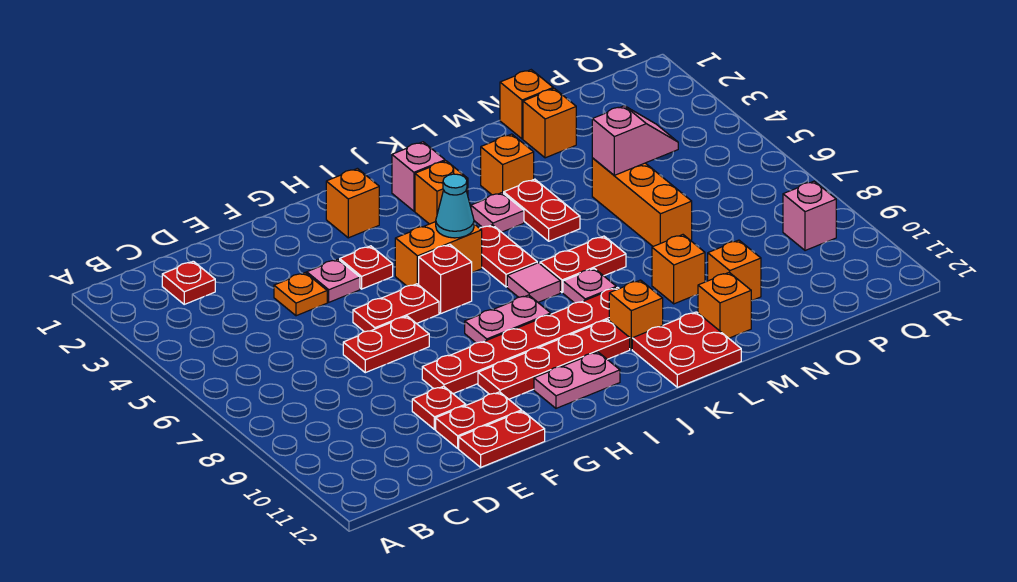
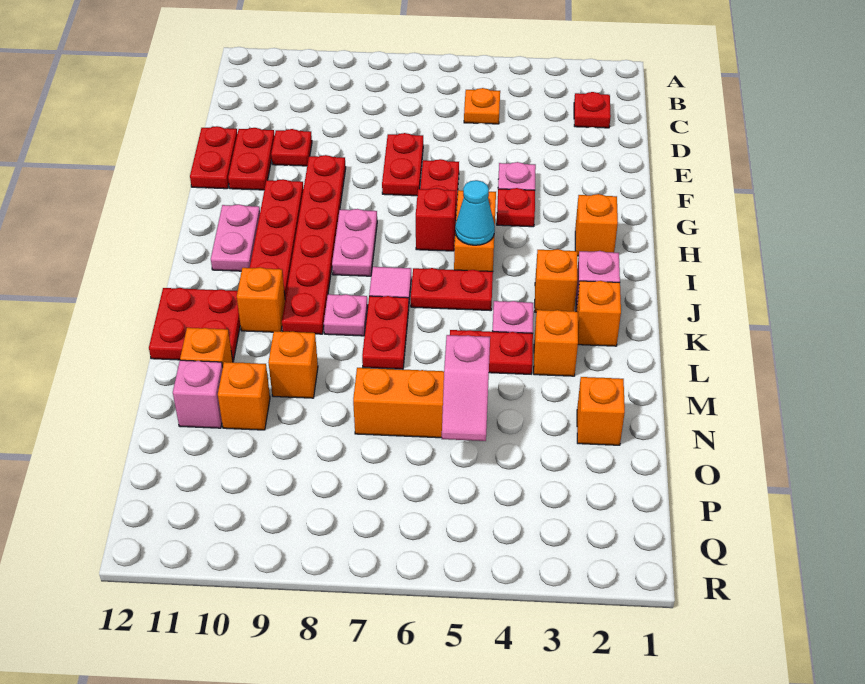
orange 1x1 plate [274,273,327,316] -> orange 1x1 plate moved to [464,88,500,124]
orange 1x1 brick [500,70,553,139] -> orange 1x1 brick moved to [576,281,621,346]
pink 1x1 brick [783,181,836,251] -> pink 1x1 brick moved to [173,360,223,428]

